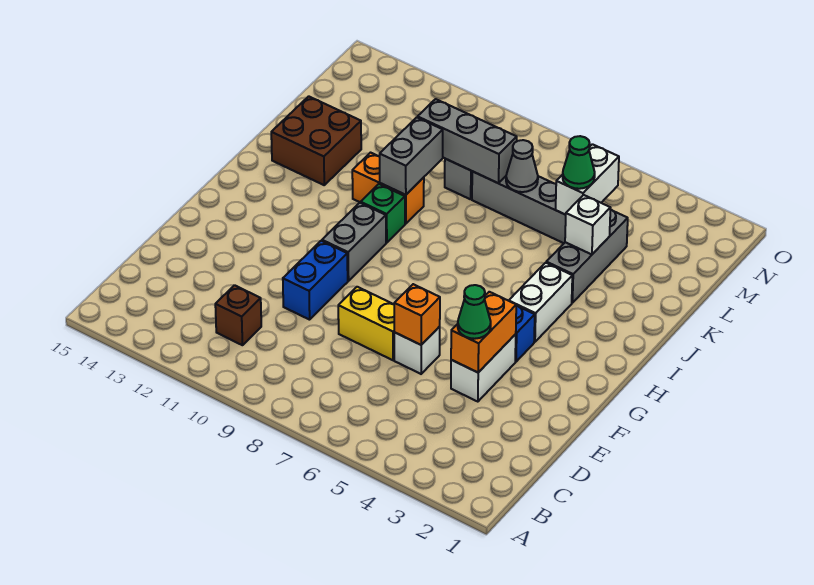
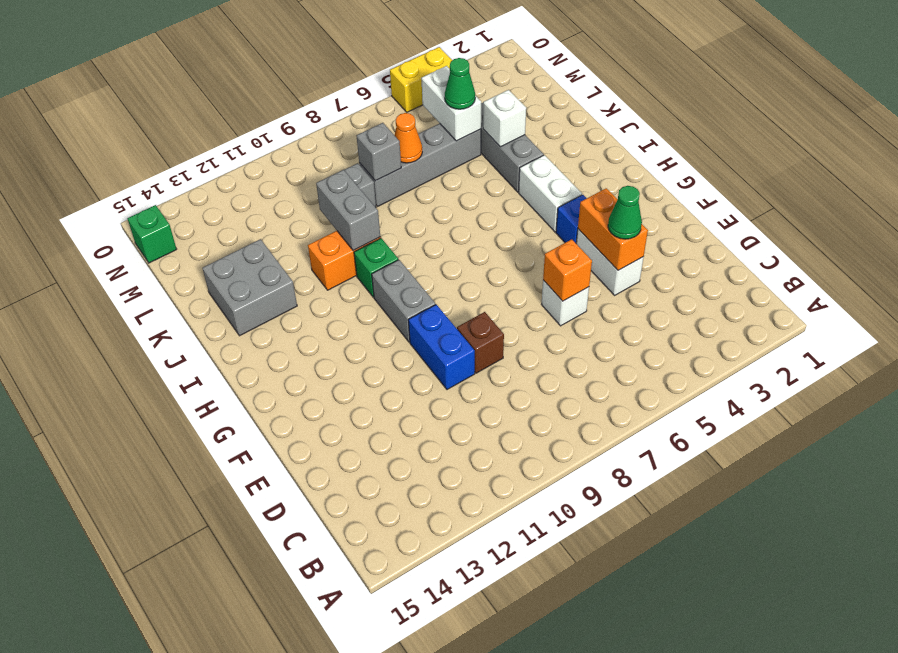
brown 1x1 brick [215,285,261,345] -> brown 1x1 brick moved to [457,312,504,373]
yellow 1x2 brick [338,287,395,360] -> yellow 1x2 brick moved to [390,47,452,112]
brown 2x2 brick [271,96,361,185] -> grey 2x2 brick [203,239,297,336]
grey 1x1 cone [506,140,538,192] -> orange 1x1 cone [394,113,422,163]
grey 1x3 brick [418,99,517,183] -> grey 1x1 brick [357,123,401,181]
none -> green 1x1 brick [127,205,177,263]

